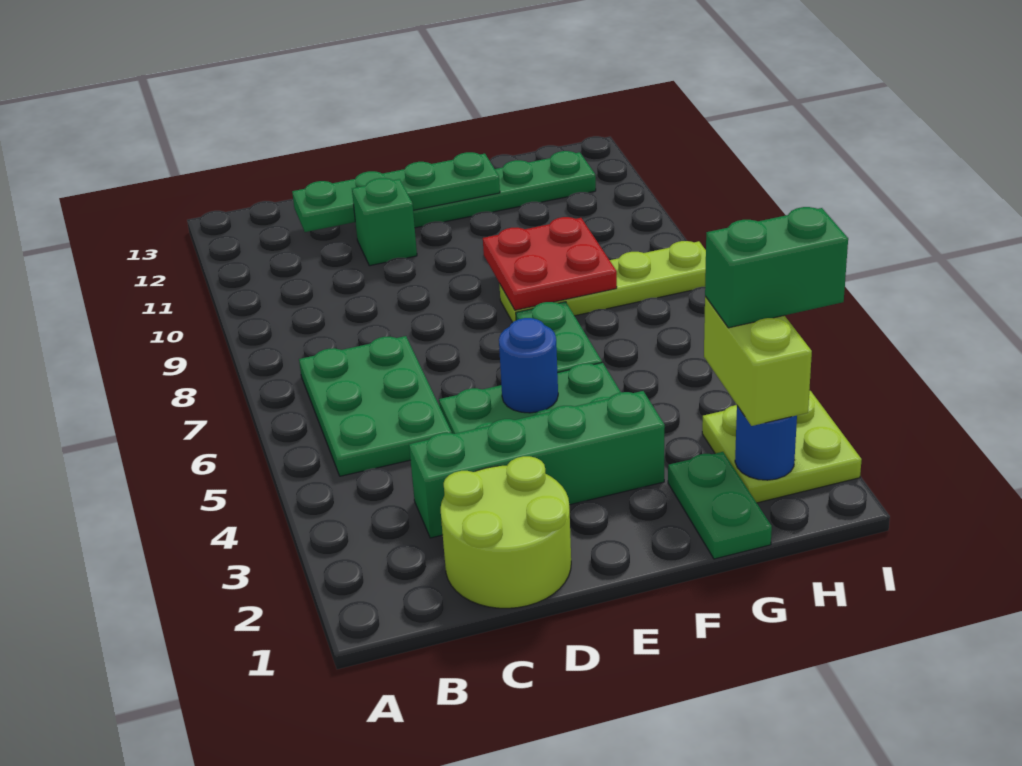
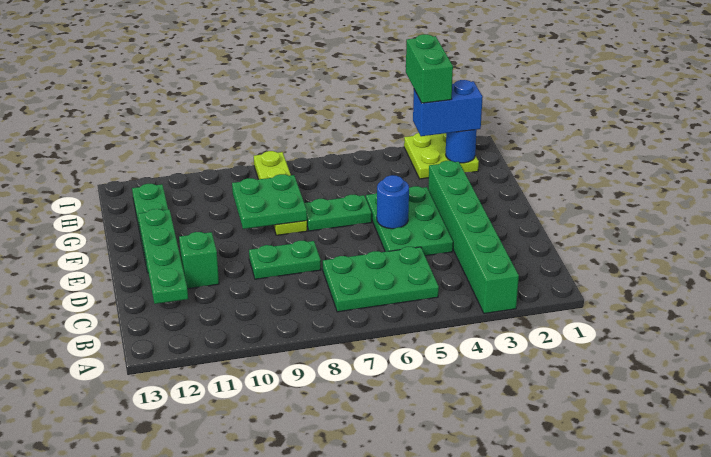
lime 2x2 round brick [441,456,571,608] -> none
green 1x4 brick [409,391,665,538] -> green 1x6 brick [428,161,519,314]
red 2x2 plate [483,217,617,310] -> green 2x2 plate [232,174,307,229]
green 1x2 plate [668,452,772,559] -> green 1x2 plate moved to [249,241,321,279]
lime 1x2 brick [704,296,812,426] -> blue 1x2 brick [413,80,483,136]

